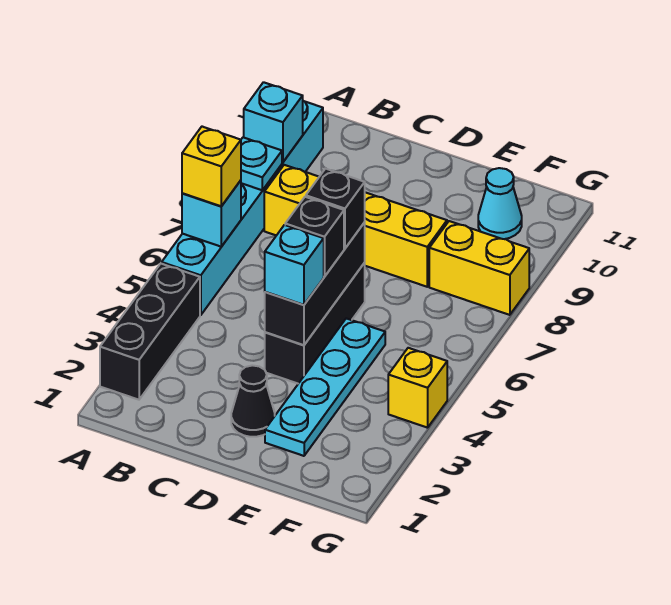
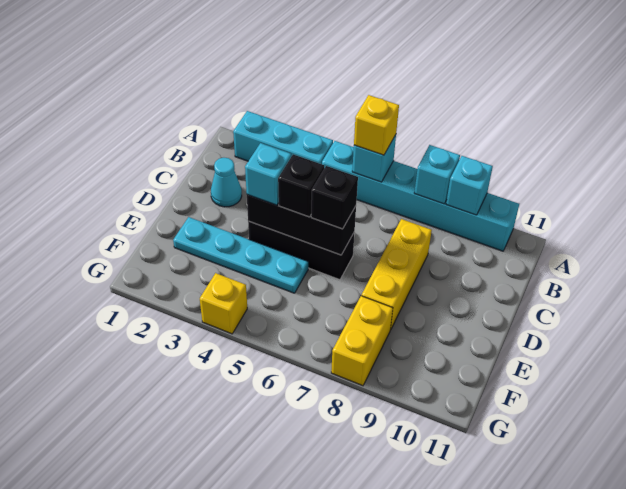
black 1x3 brick [100,264,200,400] -> cyan 1x3 brick [233,111,333,164]
cyan 1x1 plate [241,137,282,190] -> cyan 1x1 brick [414,145,460,204]
yellow 1x4 brick [264,165,447,287] -> yellow 1x3 brick [362,219,432,330]
black 1x1 cone [231,365,275,437] -> none
cyan 1x1 cone [478,168,522,239] -> cyan 1x1 cone moved to [211,158,242,207]

